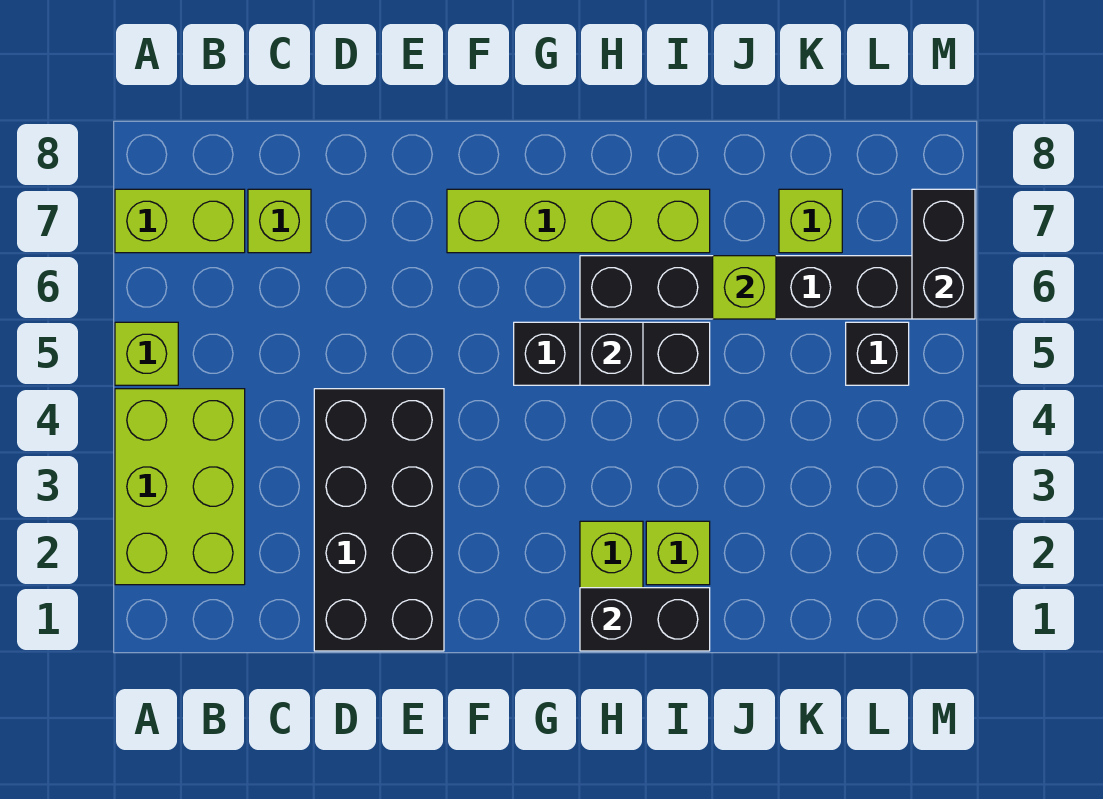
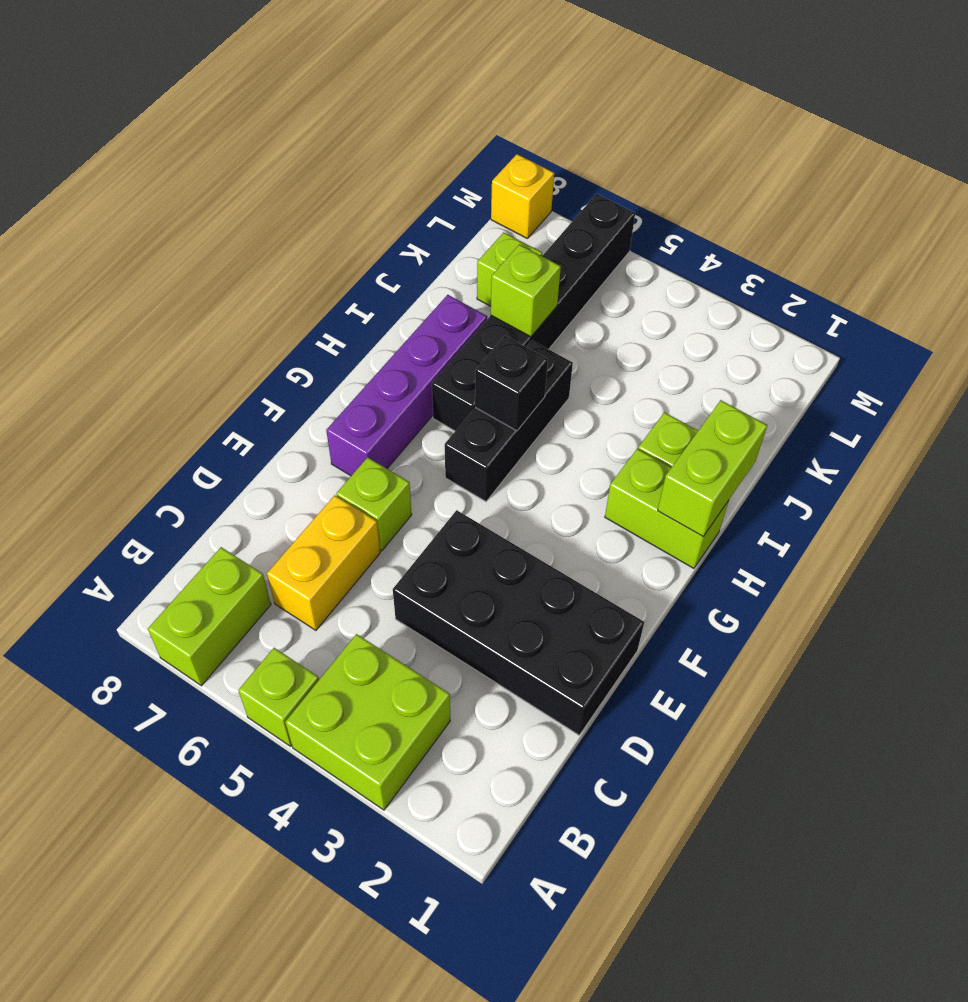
lime 2x3 brick [115,389,245,585] -> lime 2x2 brick [285,634,450,810]
none -> yellow 1x2 brick [267,495,380,630]
lime 1x1 brick [248,189,311,253] -> lime 1x1 brick moved to [336,457,412,551]
lime 1x4 brick [447,189,710,253] -> purple 1x4 brick [326,295,487,476]
black 1x2 brick [580,588,710,651] -> lime 1x2 brick [658,400,767,536]
black 1x1 brick [846,322,909,385] -> none
black 1x2 brick [912,189,975,319] -> none
none -> yellow 1x1 brick [491,154,554,239]

